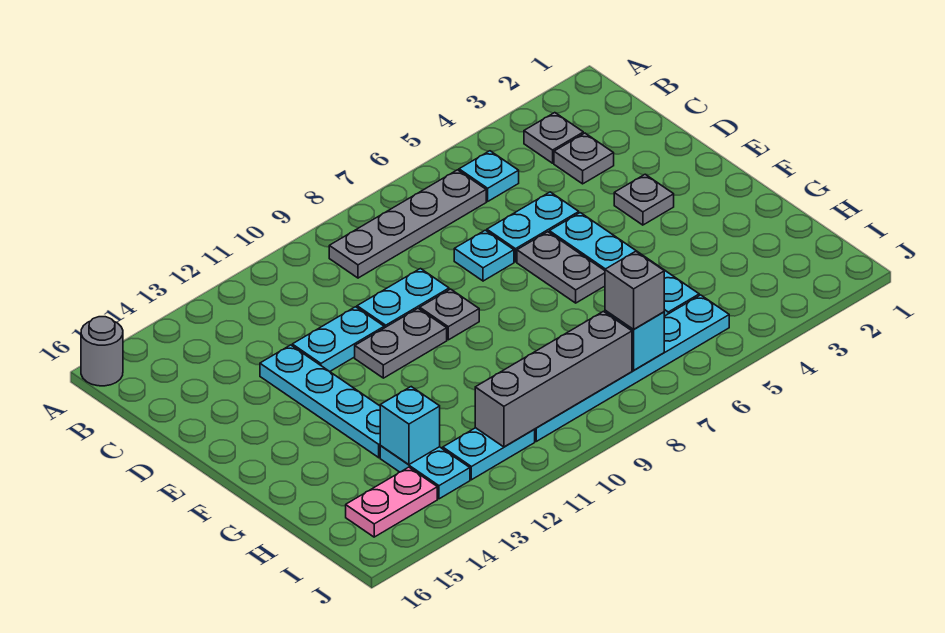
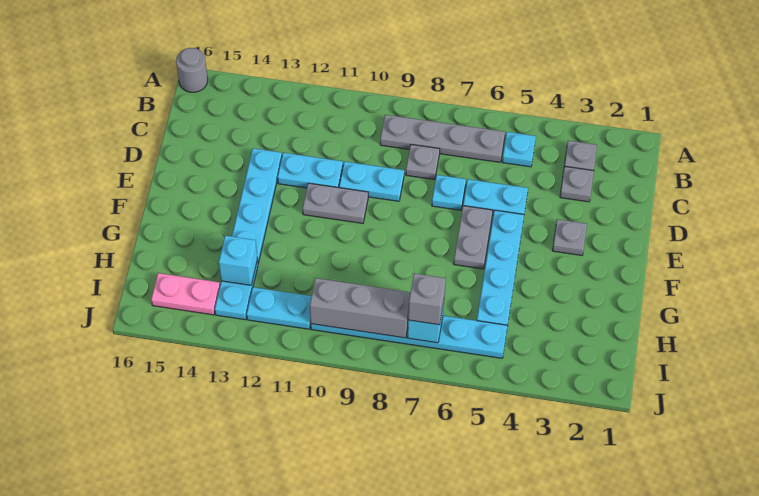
grey 1x1 plate [420,289,479,340] -> grey 1x1 plate moved to [406,145,440,180]
grey 1x4 brick [475,311,632,447] -> grey 1x3 brick [310,278,411,338]

